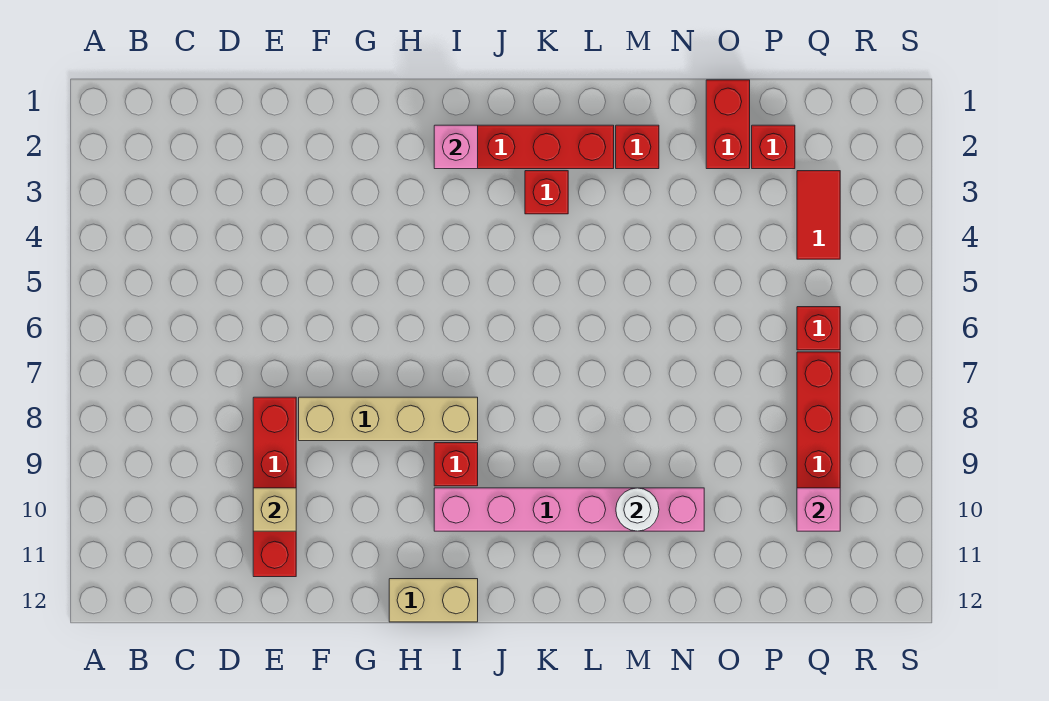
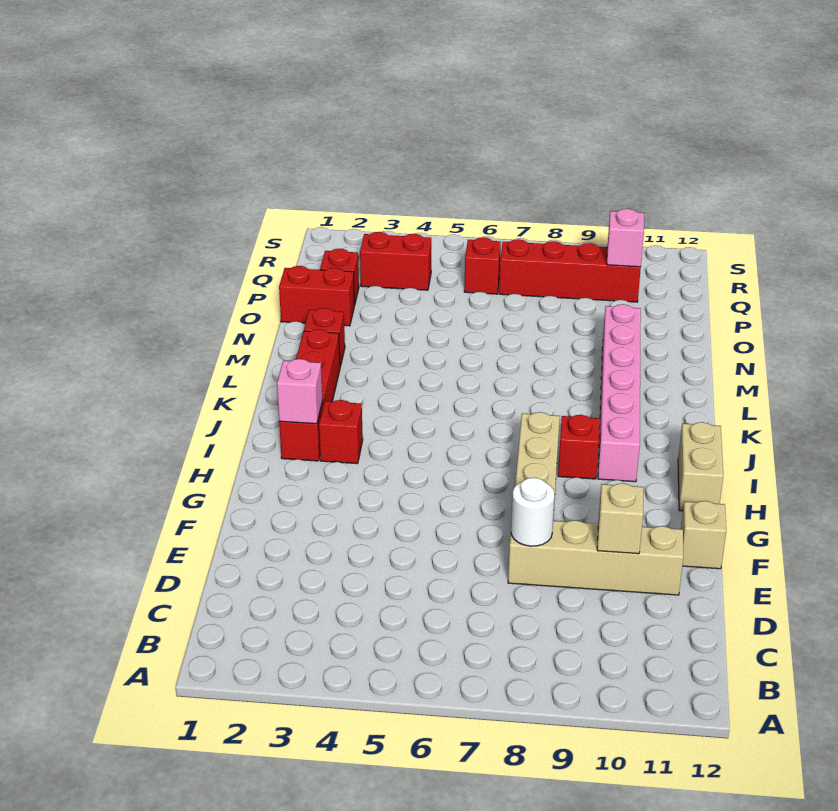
red 1x4 brick [253,397,296,577] -> tan 1x4 brick [508,520,684,595]
none -> tan 1x1 brick [681,501,726,569]
red 1x1 brick [525,171,568,214] -> red 1x1 brick moved to [319,400,363,464]
white 1x1 round brick [616,488,659,531] -> white 1x1 round brick moved to [511,478,555,546]
red 1x2 tile [797,171,840,259] -> red 1x2 brick [360,232,431,290]

